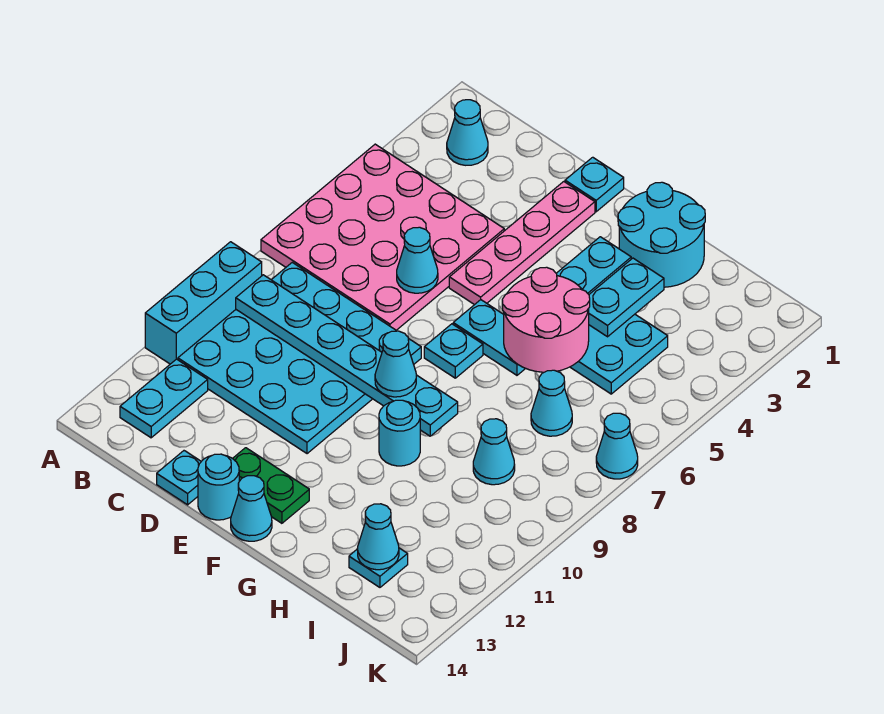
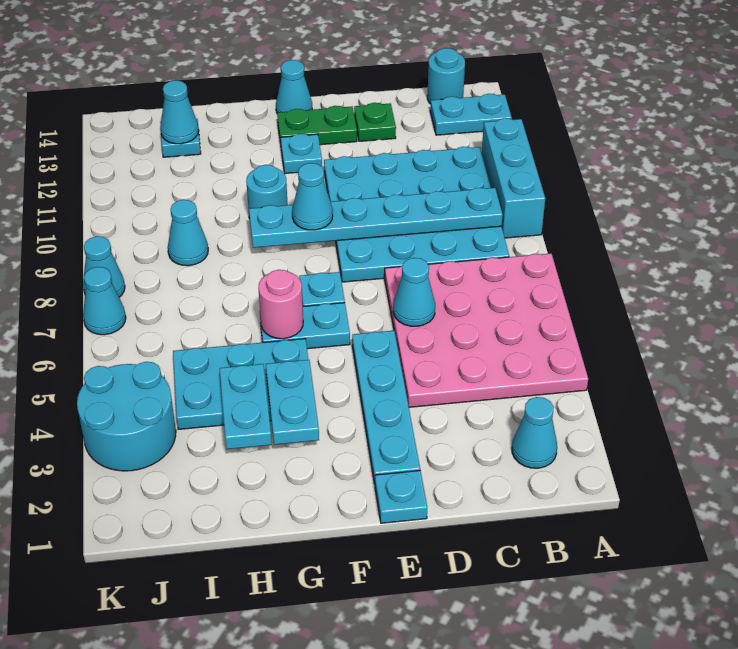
cyan 1x2 plate [120,359,208,438] -> cyan 1x2 plate turned to [430,94,512,135]
none -> green 1x1 plate [354,103,396,141]
cyan 1x1 plate [157,451,201,505] -> cyan 1x1 plate moved to [281,134,322,173]
pink 1x4 plate [449,182,595,305] -> cyan 1x4 plate [352,331,420,484]
cyan 1x1 round brick [198,454,239,520] -> cyan 1x1 round brick moved to [427,48,465,104]
cyan 2x2 round brick [618,182,705,287] -> cyan 2x2 round brick moved to [77,362,176,471]
pink 2x2 round brick [502,267,590,372] -> pink 1x1 round brick [258,270,303,339]
cyan 1x1 cone [531,370,572,436] -> cyan 1x1 cone moved to [83,236,125,297]

